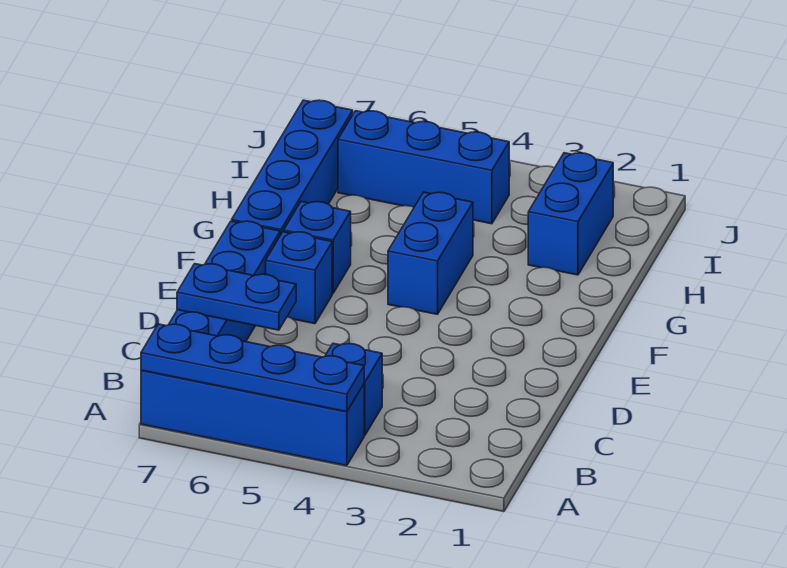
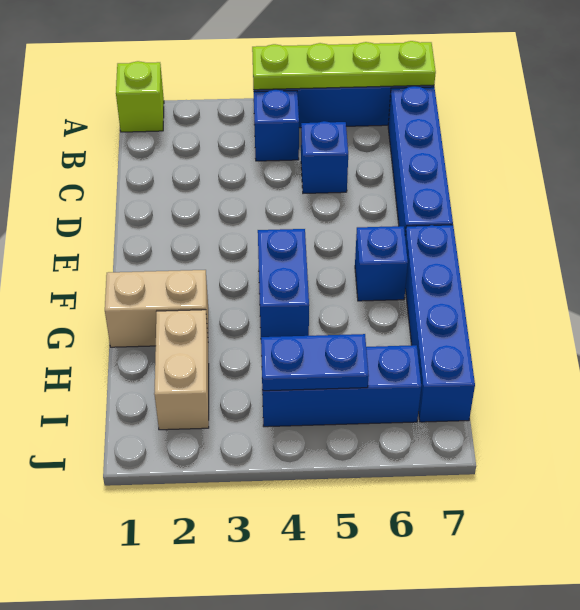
none -> lime 1x1 brick [116,61,164,132]
blue 1x4 plate [141,324,364,412] -> lime 1x4 plate [252,41,436,90]
blue 1x2 plate [177,264,296,330] -> blue 1x2 plate moved to [261,334,369,391]
blue 1x1 brick [266,232,332,324] -> blue 1x1 brick moved to [301,121,348,193]
none -> tan 1x2 brick [105,270,208,347]
blue 1x2 brick [528,153,613,275] -> tan 1x2 brick [154,310,209,430]

